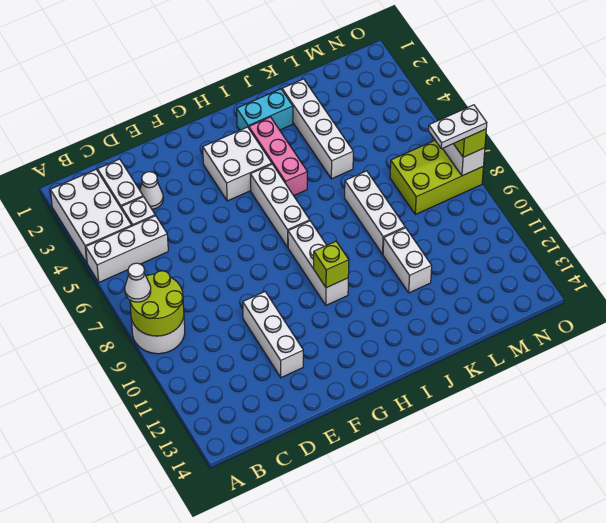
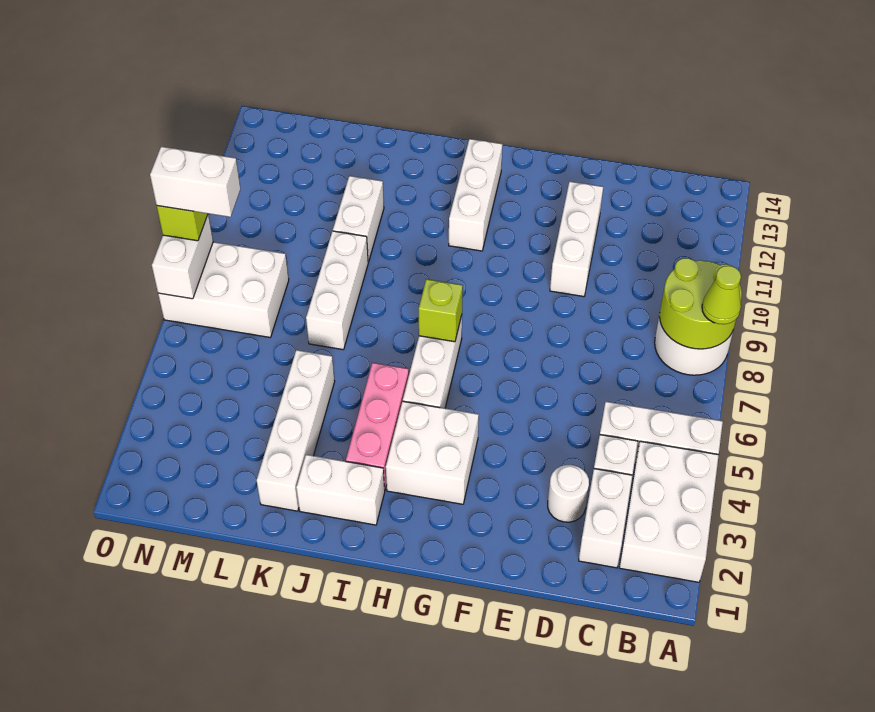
white 1x1 cone [125,263,151,302] -> lime 1x1 cone [702,266,741,324]
white 1x1 cone [140,172,163,209] -> white 1x1 round brick [548,465,589,522]
white 1x3 brick [288,221,348,305] -> white 1x3 brick moved to [449,139,502,251]
lime 1x1 brick [314,241,349,288] -> lime 1x1 brick moved to [419,279,463,342]
cyan 1x2 brick [237,89,293,130] -> white 1x2 brick [296,455,385,525]
lime 2x3 brick [390,141,483,214] -> white 2x3 brick [158,242,289,337]
white 1x2 plate [429,105,487,149] -> white 1x2 brick [150,147,241,217]

